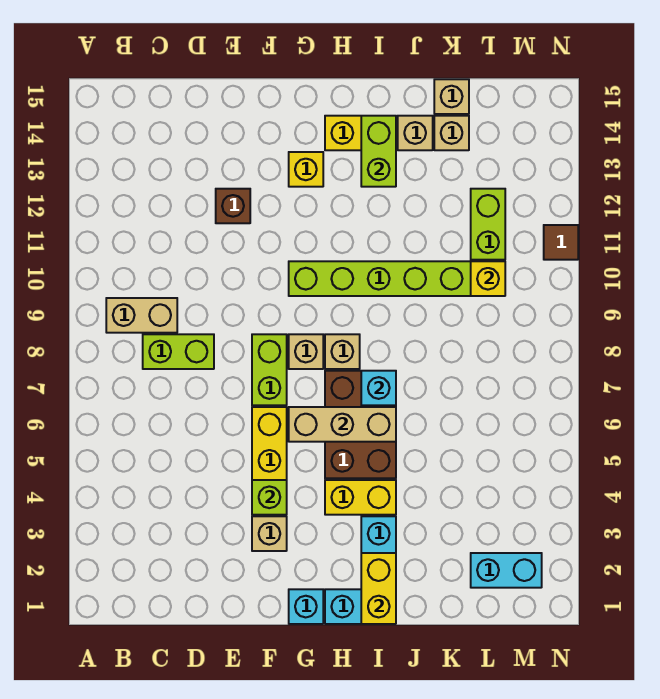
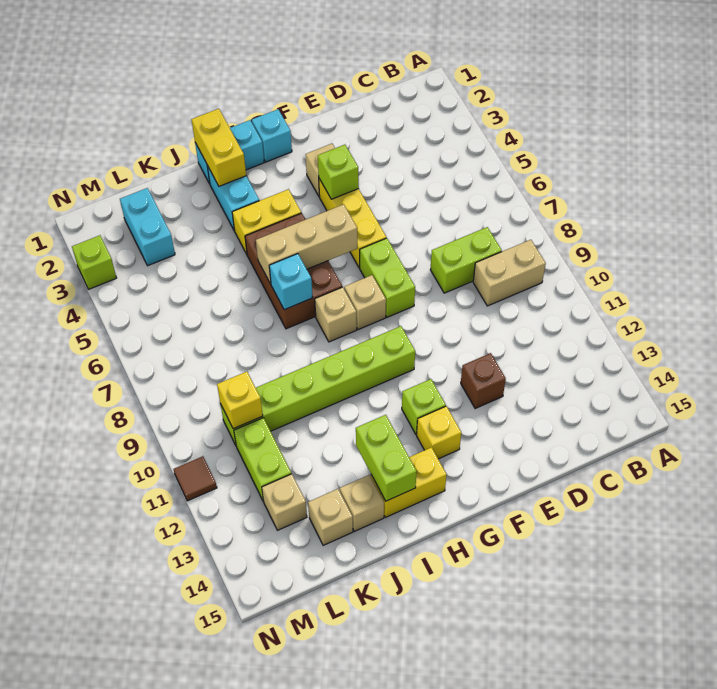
none -> lime 1x1 brick [402,379,446,435]
tan 1x1 brick [434,79,469,114] -> tan 1x1 brick moved to [262,474,307,530]
cyan 1x2 brick [471,553,542,588] -> cyan 1x2 brick turned to [120,188,175,266]
none -> lime 1x1 brick [72,235,116,289]

